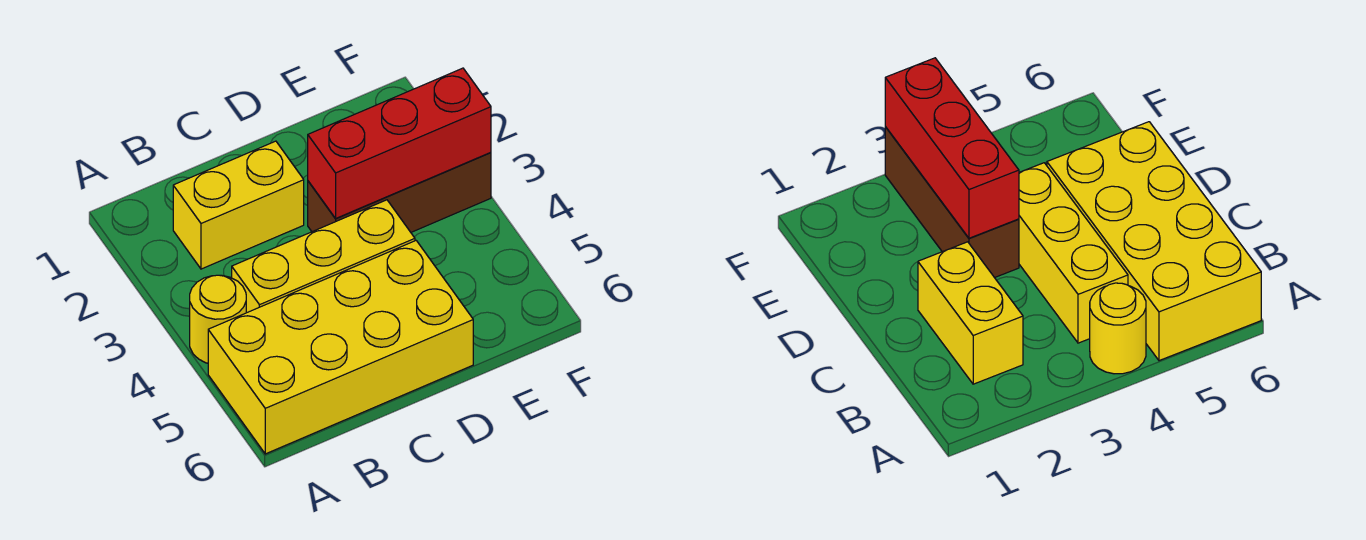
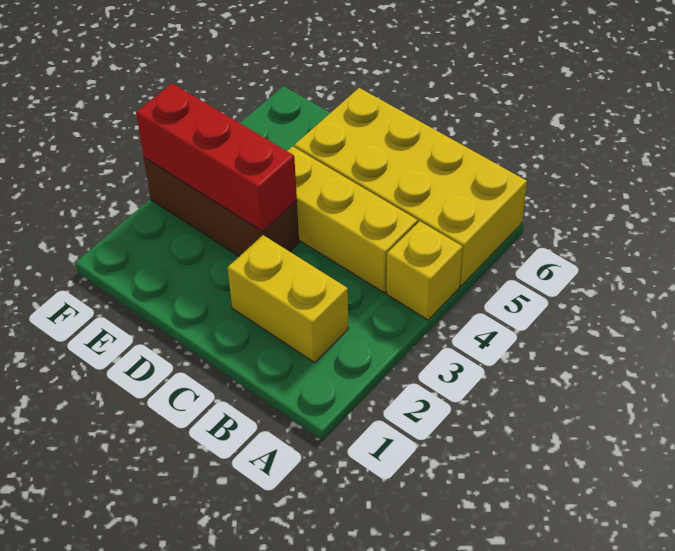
yellow 1x1 round brick [190,275,246,363] -> yellow 1x1 brick [387,221,462,320]

